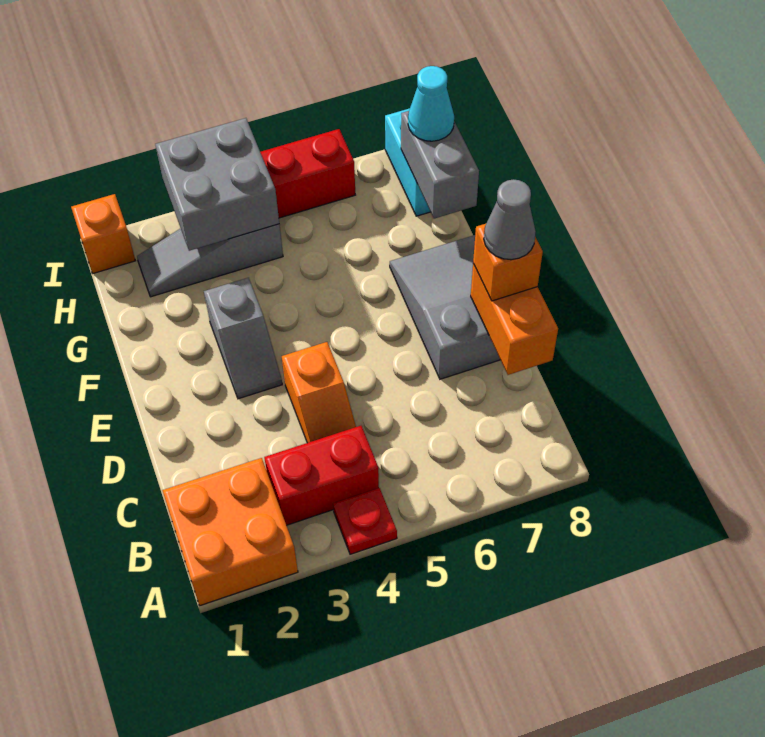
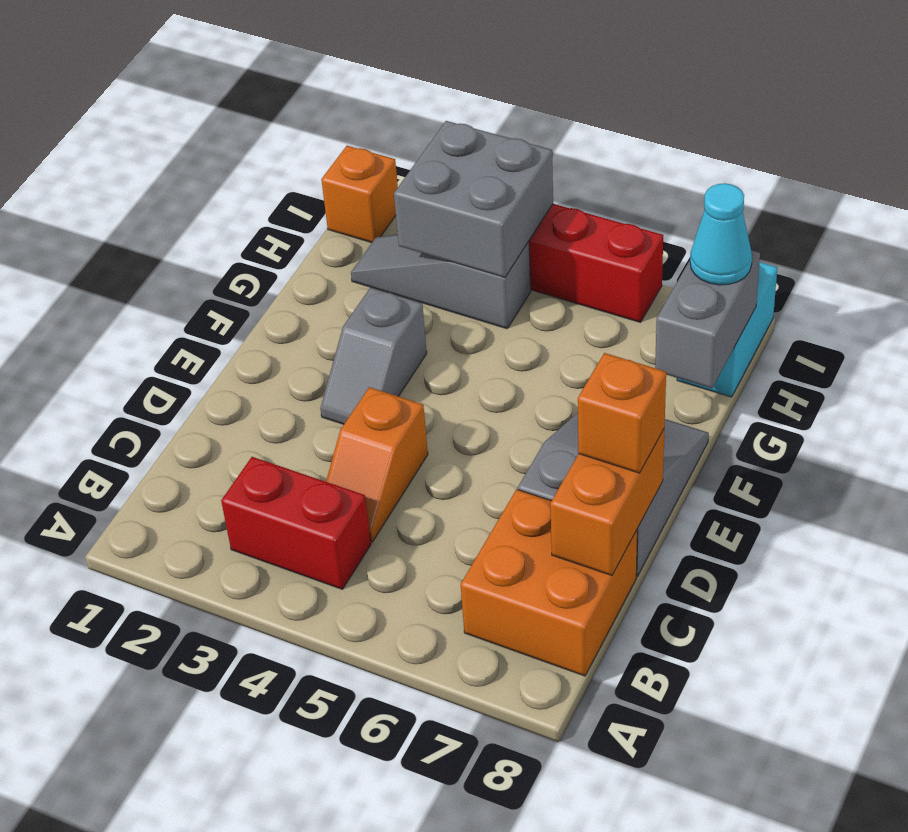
orange 2x2 brick [162,458,298,606] -> orange 2x2 brick moved to [461,489,637,676]
red 1x1 plate [333,488,397,554] -> none
grey 1x1 cone [484,179,536,260] -> none

